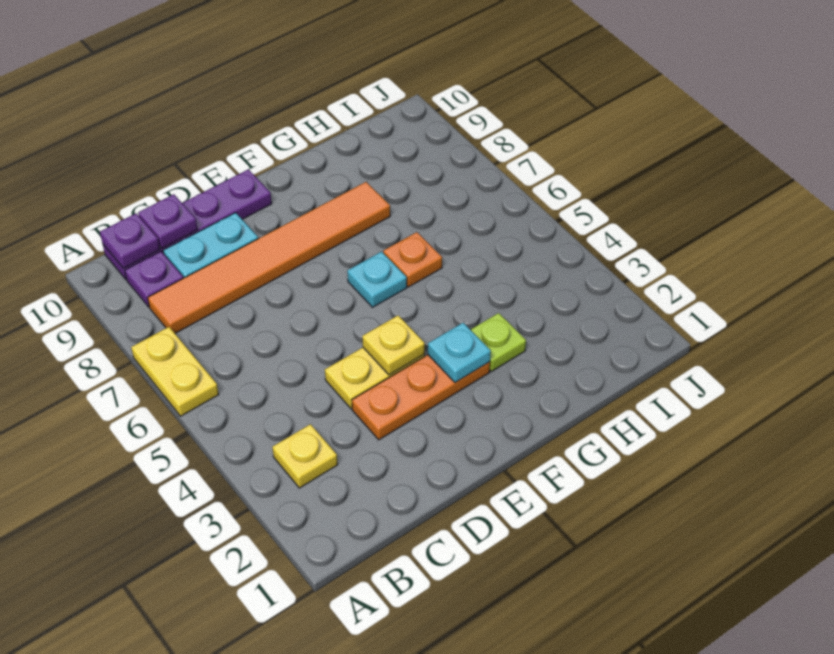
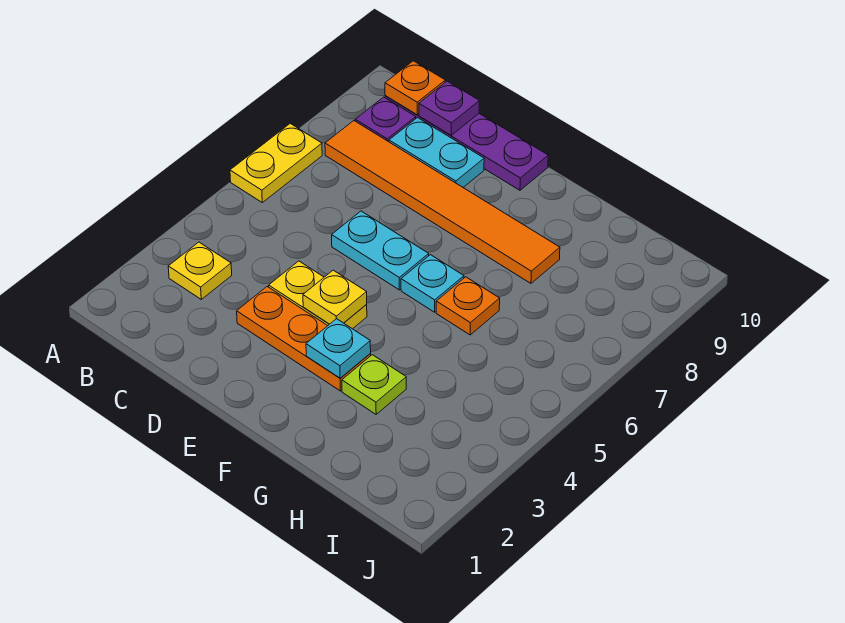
purple 1x1 plate [100,213,160,268] -> orange 1x1 plate [385,61,445,115]
none -> cyan 1x2 plate [332,211,429,290]

